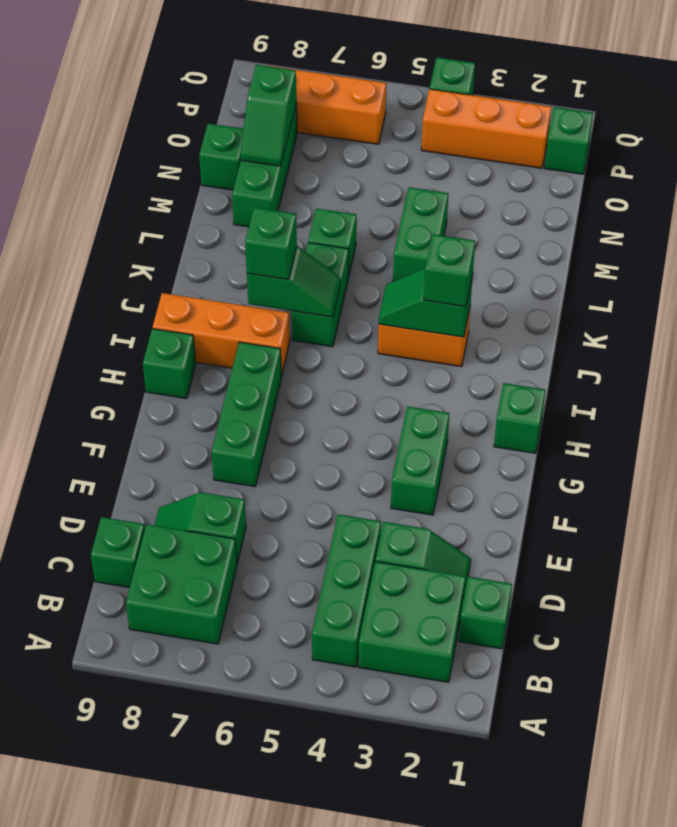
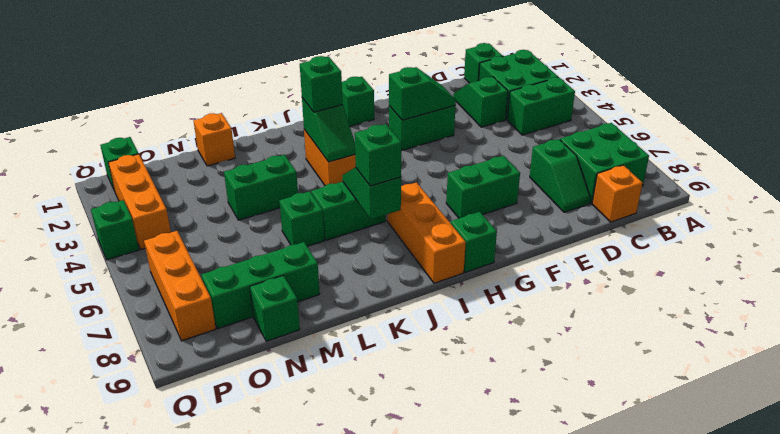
green 1x3 brick [312,514,381,667] -> green 1x2 brick [507,77,575,135]
green 1x1 brick [91,517,145,588] -> orange 1x1 brick [592,165,642,222]
green 1x3 brick [212,342,281,487] -> green 1x2 brick [446,156,520,218]
none -> orange 1x1 brick [194,113,235,166]
green 1x2 slope [241,65,296,166] -> green 1x2 slope moved to [389,67,456,120]

